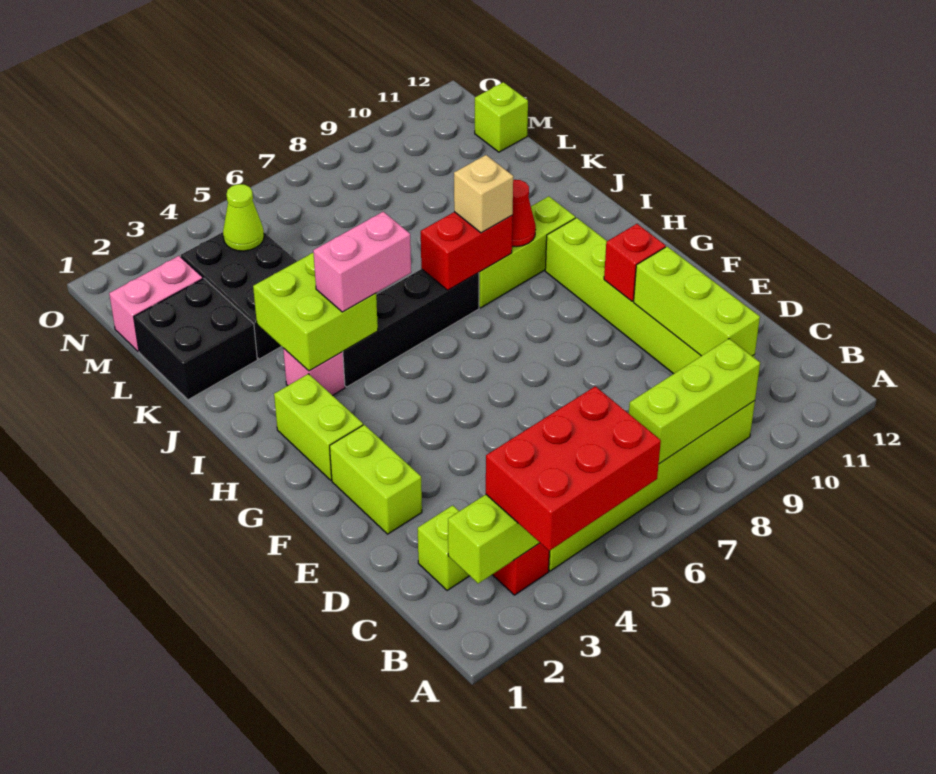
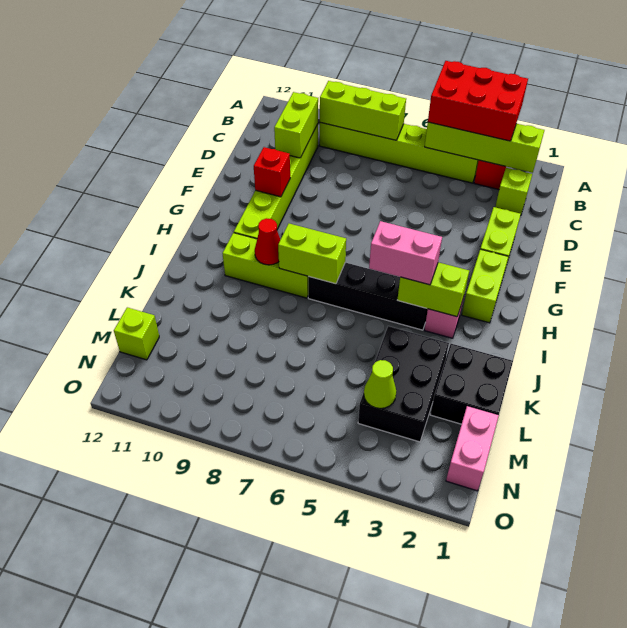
lime 1x3 brick [634,247,760,356] -> lime 1x2 brick [274,92,318,158]
lime 2x2 brick [253,253,378,371] -> lime 1x2 brick [398,262,469,317]
red 1x2 brick [421,212,512,290] -> lime 1x2 brick [278,224,346,284]
tan 1x1 brick [454,155,513,233] -> none
pink 1x2 brick [109,256,203,352] -> pink 1x2 brick turned to [446,406,499,491]

